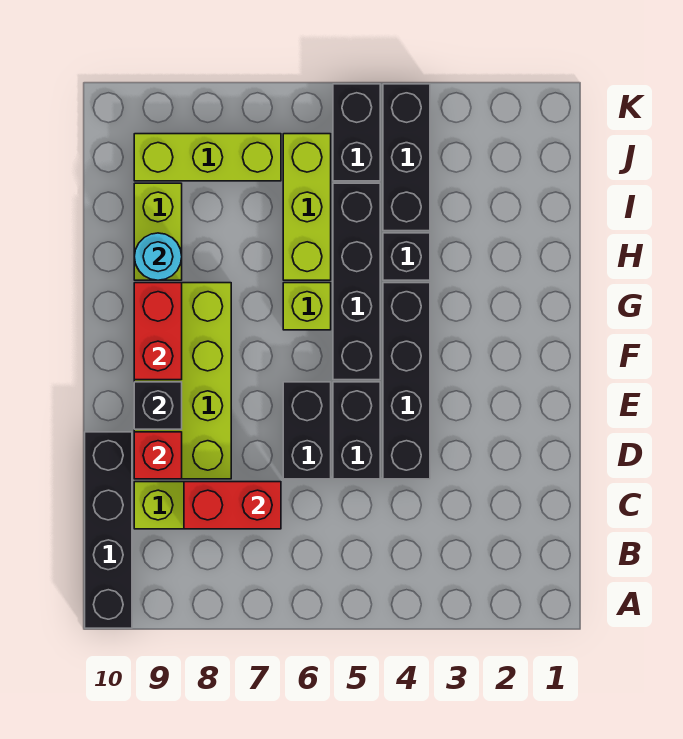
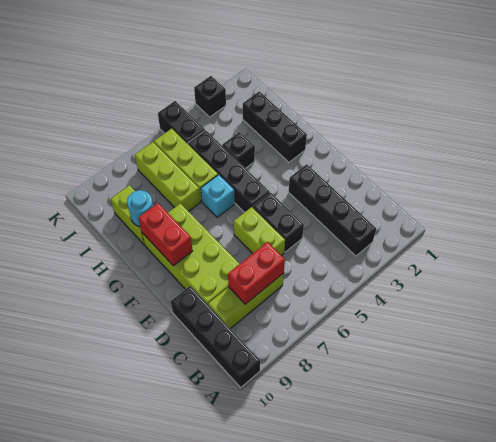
black 1x4 brick [383,283,430,479] -> black 1x4 brick moved to [289,164,376,256]
black 1x2 brick [283,382,331,479] -> lime 1x2 brick [234,207,285,255]
red 1x1 brick [134,432,182,479] -> none
black 1x1 brick [134,382,182,429] -> black 1x1 brick moved to [194,76,226,117]
lime 1x1 brick [283,283,331,330] -> cyan 1x1 brick [201,175,235,218]
black 1x3 brick [383,84,430,231] -> black 1x3 brick moved to [243,91,307,162]
lime 1x3 brick [134,134,281,181] -> lime 1x3 brick turned to [135,142,200,211]

